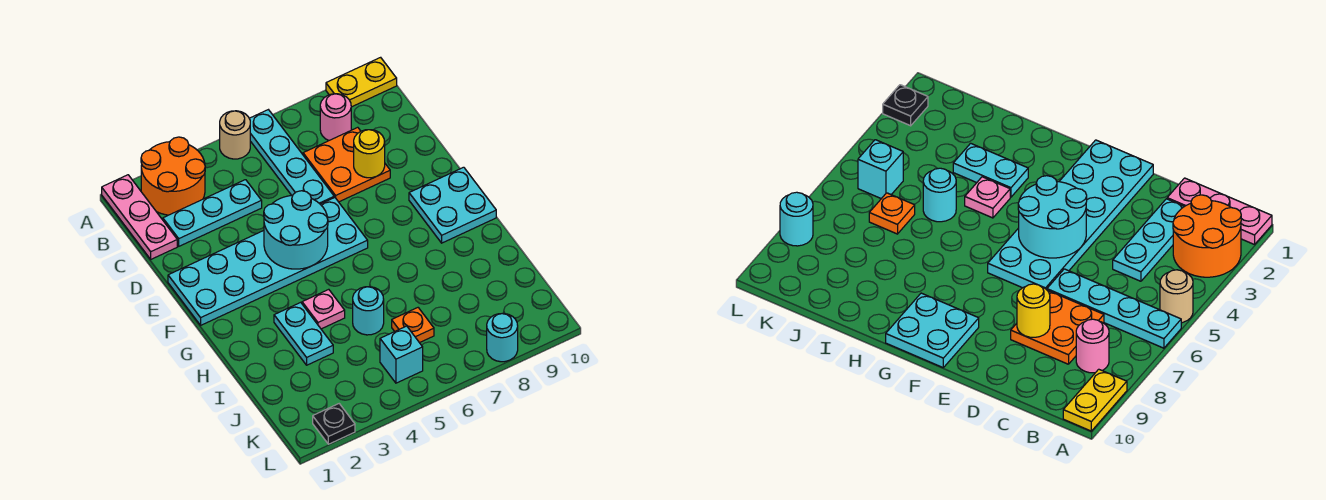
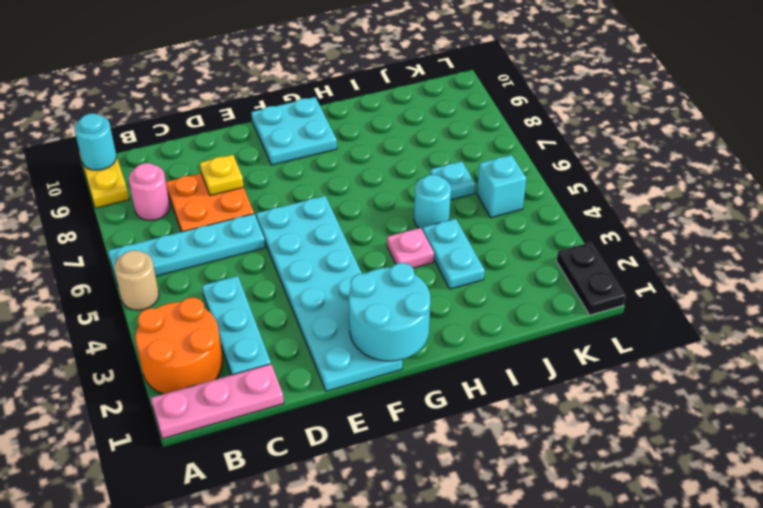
yellow 1x1 round brick [354,130,385,178] -> yellow 1x1 plate [200,155,244,196]
cyan 2x2 round brick [264,191,328,269] -> cyan 2x2 round brick moved to [349,263,430,361]
cyan 1x2 plate [274,302,333,365] -> cyan 1x2 plate turned to [422,219,485,289]
orange 1x1 plate [392,308,434,343] -> cyan 1x1 plate [430,161,475,200]
black 1x1 plate [313,404,355,444] -> black 1x2 plate [557,242,625,315]
cyan 1x1 round brick [487,313,518,362] -> cyan 1x1 round brick moved to [75,113,116,170]

